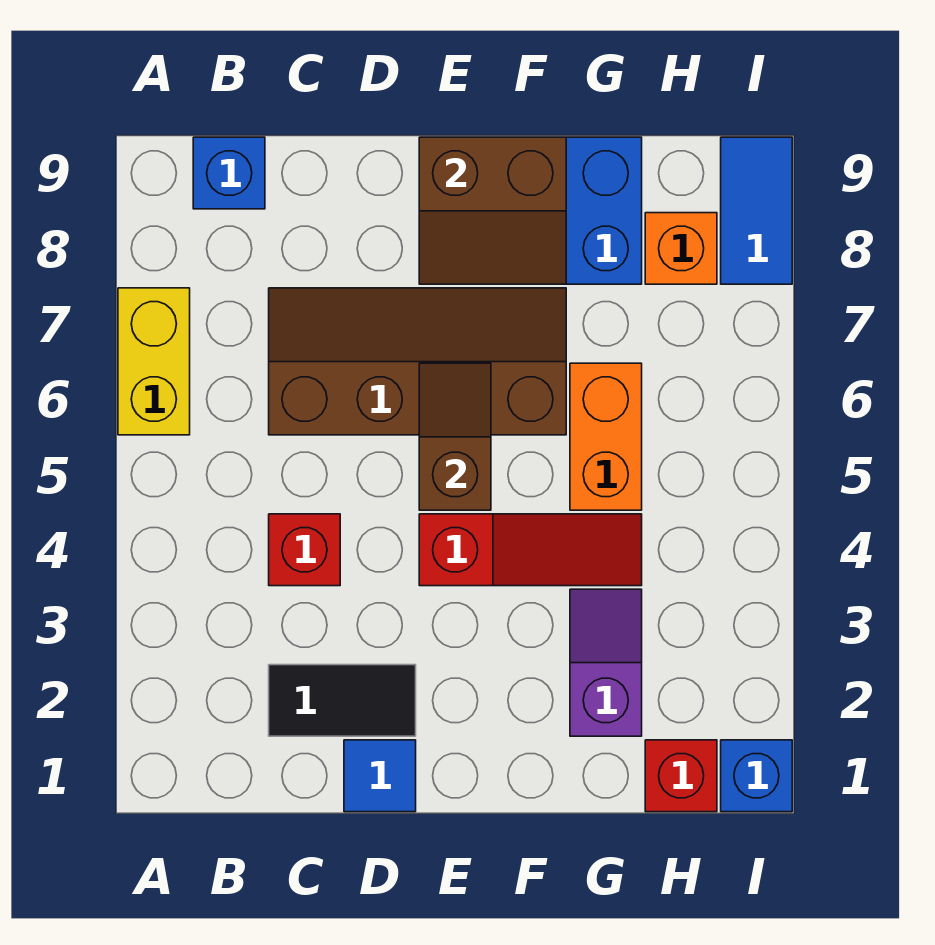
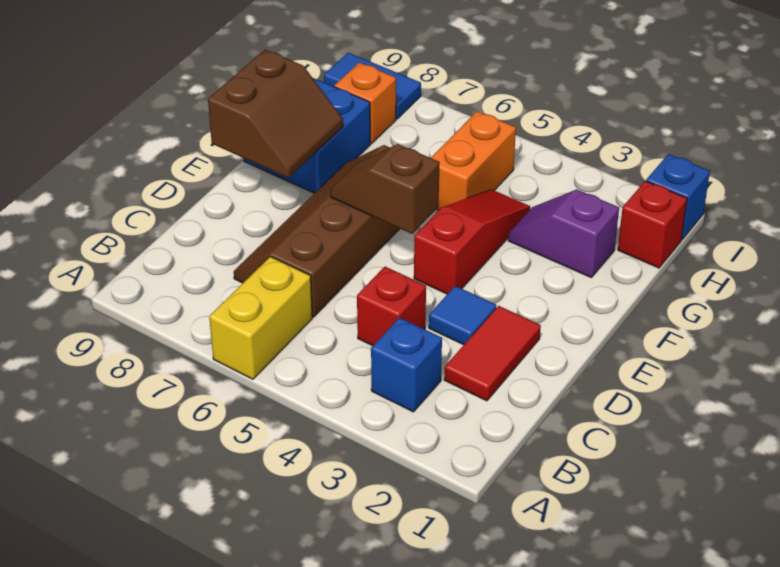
yellow 1x2 brick [118,288,190,435] -> yellow 1x2 brick turned to [209,257,312,379]
blue 1x1 brick [193,137,265,209] -> blue 1x1 brick moved to [371,318,442,412]
black 1x2 tile [269,665,416,736] -> red 1x2 tile [444,306,541,401]
blue 1x1 tile [344,740,416,812] -> blue 1x1 tile moved to [429,286,496,345]
orange 1x2 brick [570,363,642,510] -> orange 1x2 brick turned to [431,111,516,210]

